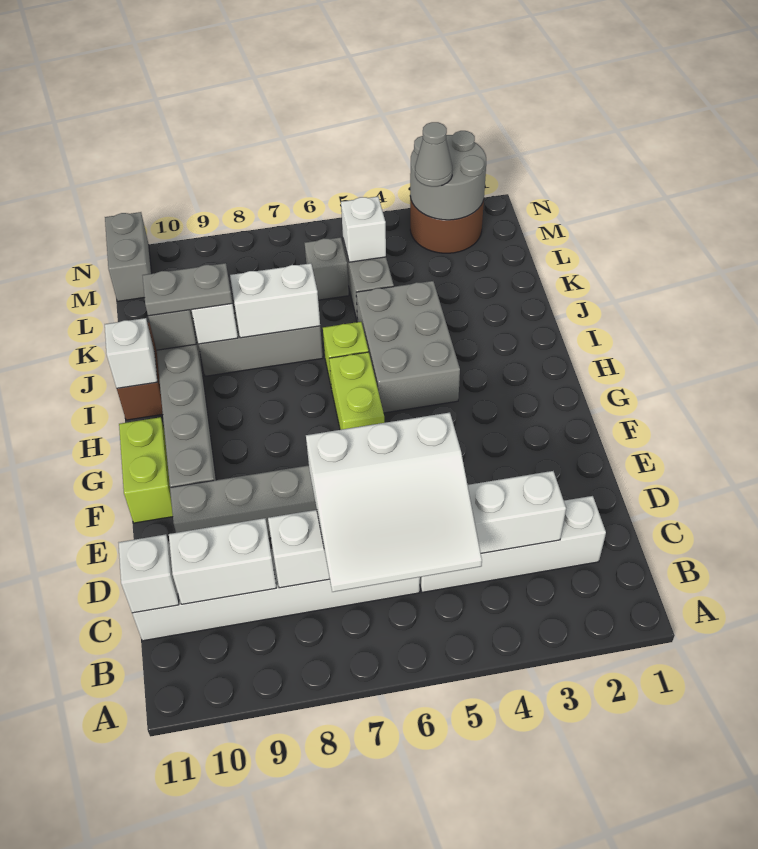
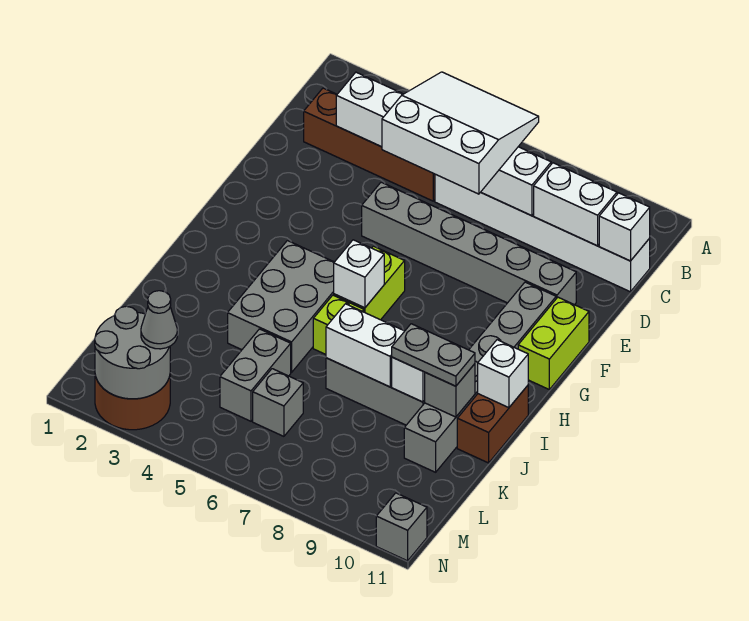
white 1x4 brick [420,496,606,592] -> brown 1x4 brick [304,88,435,201]
white 1x1 brick [341,197,386,262] -> white 1x1 brick moved to [334,240,384,308]
grey 1x2 brick [105,212,152,301] -> grey 1x1 brick [376,493,427,561]

